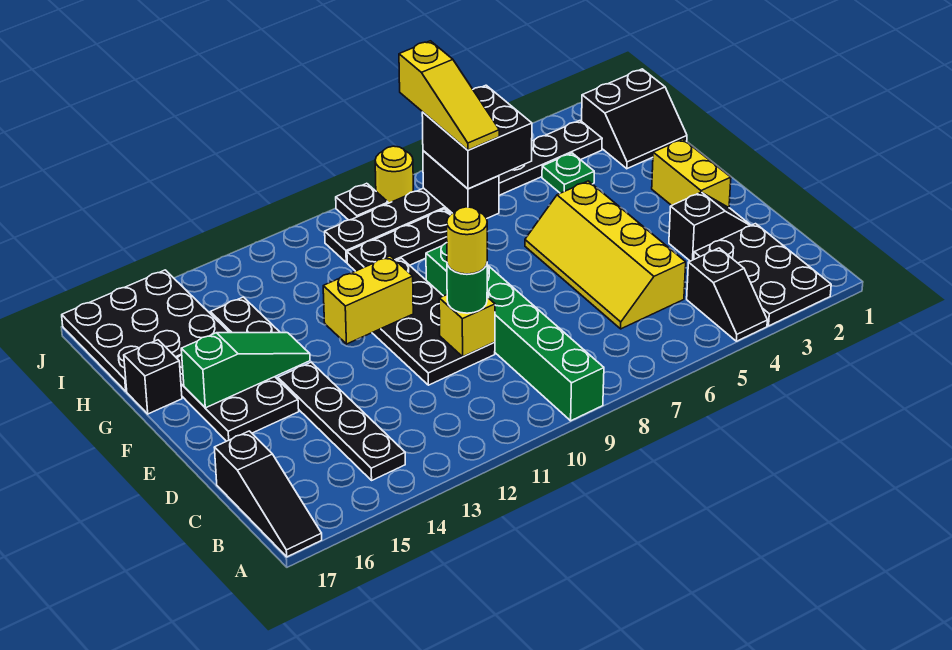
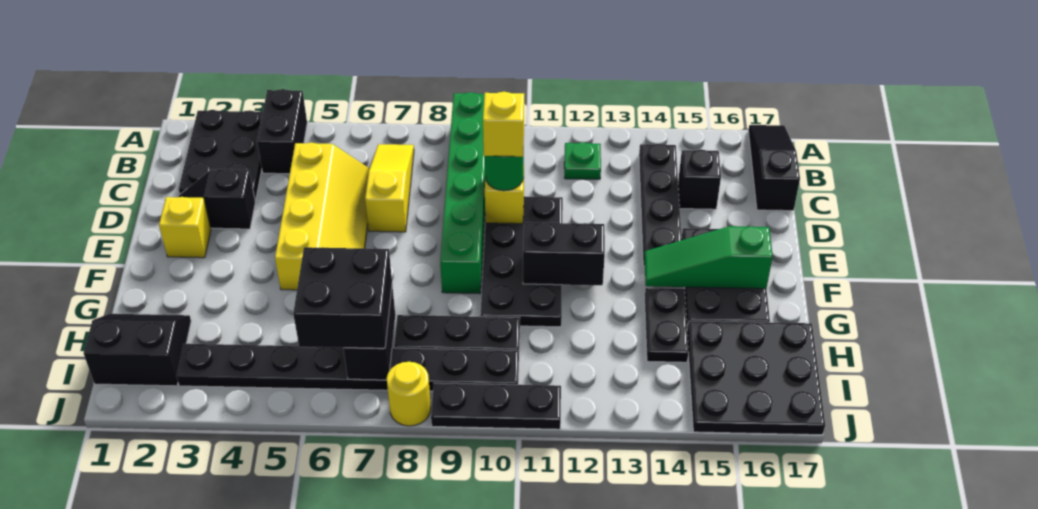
black 1x2 slope [687,248,767,341] -> black 1x2 brick [257,89,307,174]
yellow 1x1 round brick [447,207,487,274] -> yellow 1x1 brick [483,92,524,157]
yellow 1x2 brick [652,139,731,208] -> yellow 1x1 brick [159,197,211,258]
yellow 1x2 brick [323,256,413,344] -> black 1x2 brick [523,222,605,285]
black 1x1 brick [124,340,182,414] -> black 1x1 brick moved to [678,149,721,209]
green 1x1 plate [542,153,594,193] -> green 1x1 plate moved to [564,142,601,179]
yellow 1x3 slope [399,41,499,150] -> yellow 1x3 slope moved to [365,144,414,232]
black 1x1 plate [336,183,388,220] -> black 1x3 plate [431,383,561,429]

